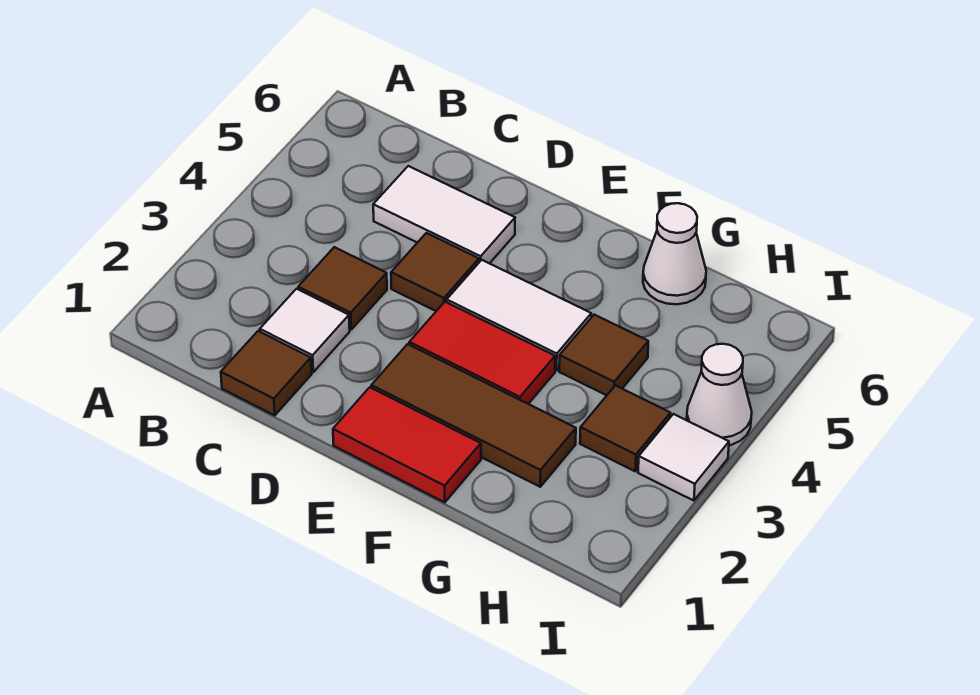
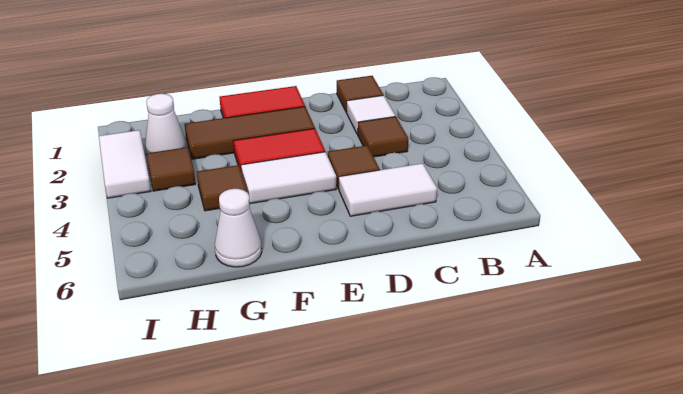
white 1x1 tile [638,414,729,501] -> white 1x2 tile [99,130,151,198]
white 1x1 cone [687,344,752,445] -> white 1x1 cone moved to [145,94,187,155]

